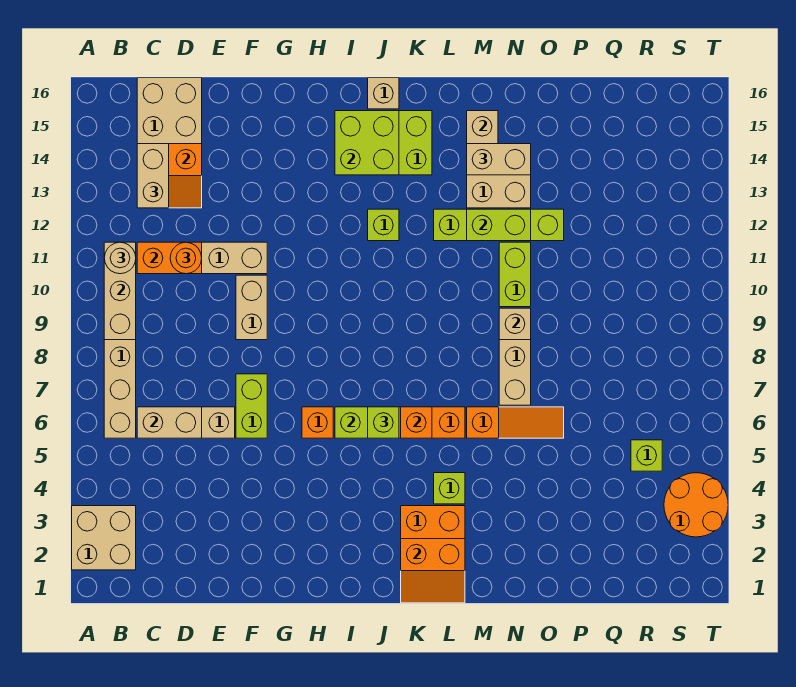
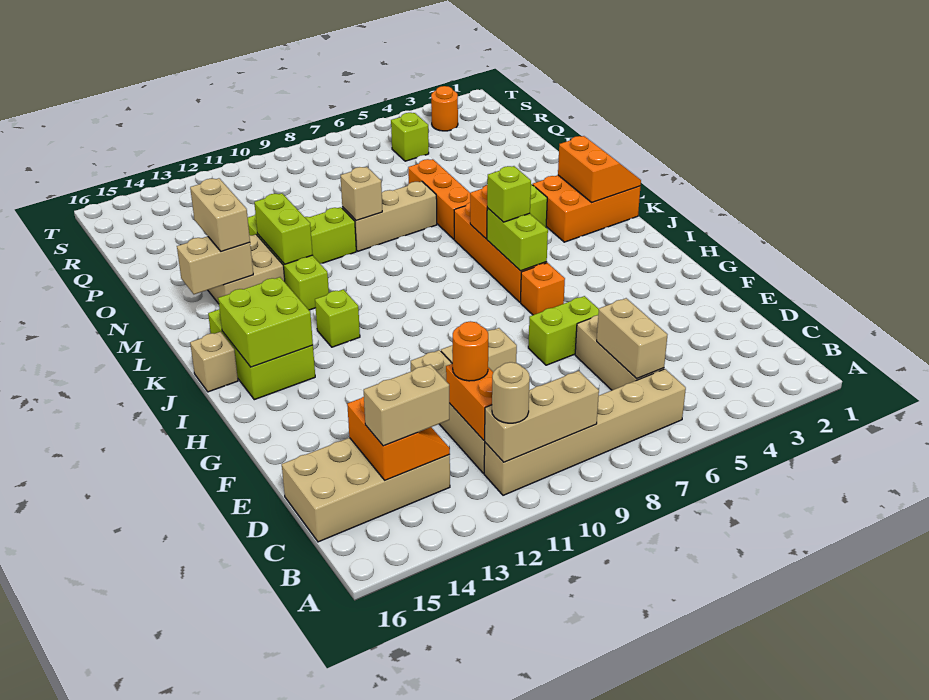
tan 2x2 brick [72,506,136,570] -> none
orange 1x3 slope [467,407,564,438] -> orange 1x3 brick [408,159,470,239]
orange 2x2 round brick [664,473,728,537] -> orange 1x1 round brick [431,86,458,131]

